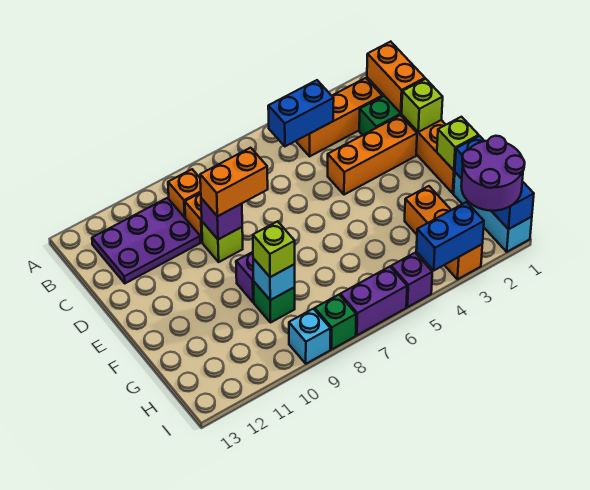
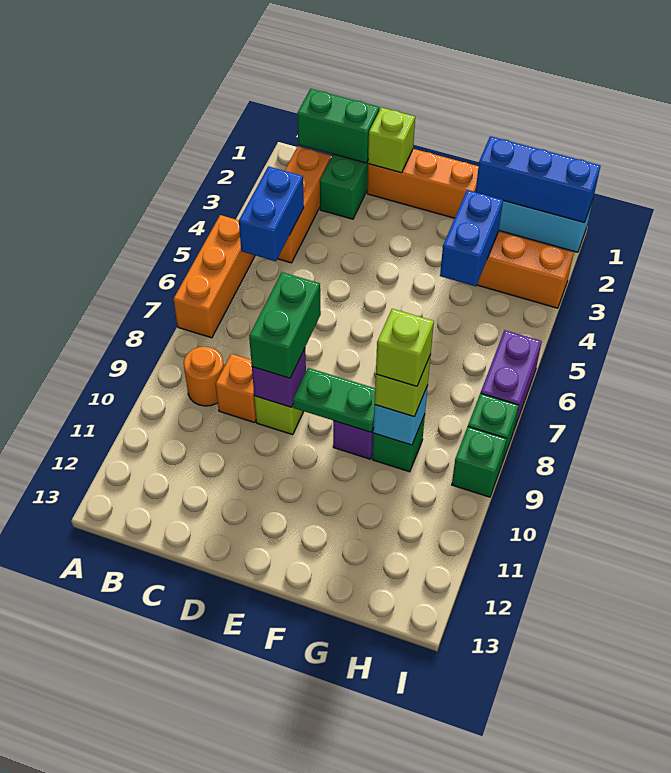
orange 1x2 brick [367,42,425,113] -> green 1x2 brick [297,89,379,163]
orange 1x1 brick [168,169,201,217] -> orange 1x1 round brick [184,347,224,406]
purple 2x3 plate [92,198,200,283] -> none
orange 1x3 brick [328,115,417,195] -> orange 1x3 brick moved to [173,215,255,338]
orange 1x2 brick [200,148,268,216] -> green 1x2 brick [249,272,321,378]
none -> green 1x2 plate [293,368,375,432]
lime 1x1 brick [437,117,479,170] -> lime 1x1 brick moved to [376,309,434,386]
purple 2x2 round brick [461,136,525,211] -> none
blue 1x2 brick [416,202,484,270] -> blue 1x2 brick moved to [440,190,503,286]
purple 1x1 brick [391,253,432,307] -> none
cyan 1x1 brick [289,309,331,364] -> green 1x1 brick [452,427,507,497]

